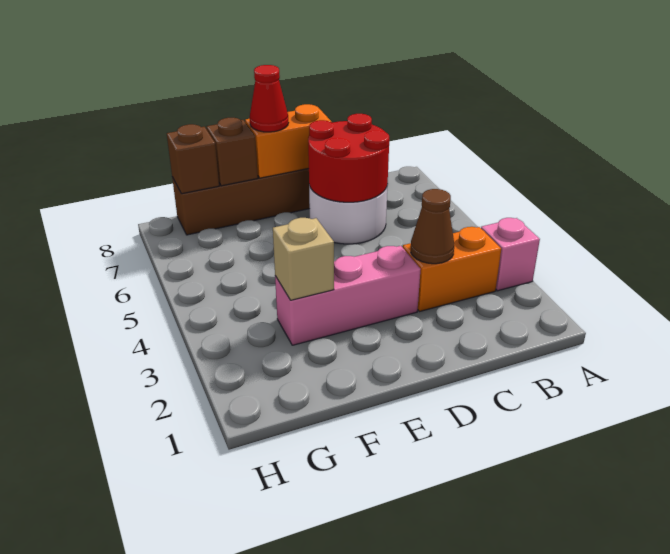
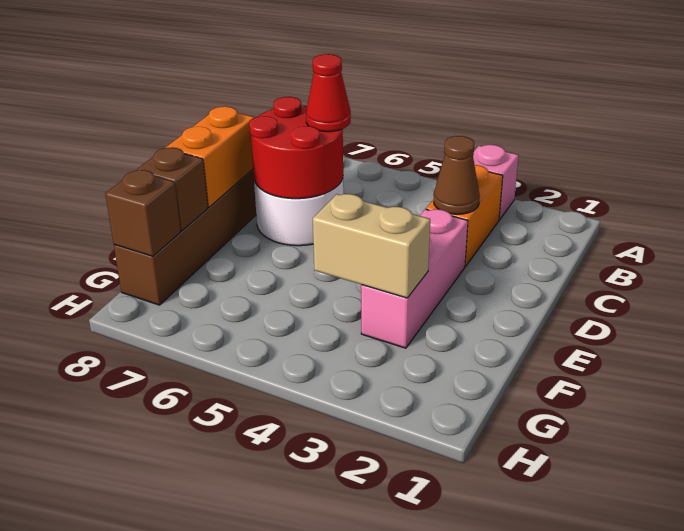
red 1x1 cone [250,65,289,132] -> red 1x1 cone moved to [306,54,351,132]
tan 1x1 brick [273,218,334,300] -> tan 1x2 brick [313,194,430,298]

